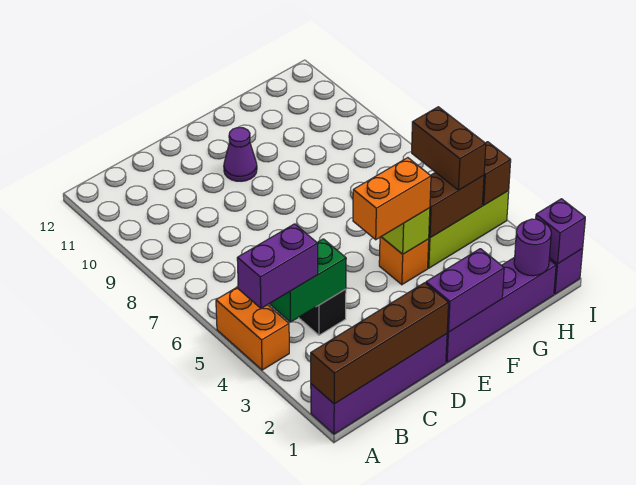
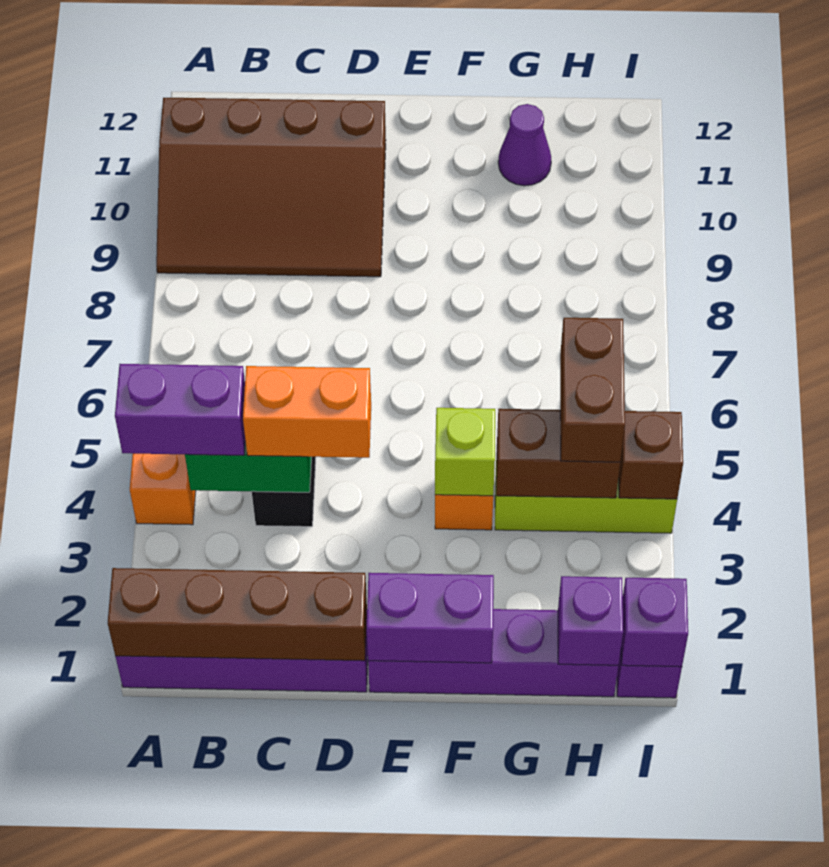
none -> brown 3x4 slope [156,98,386,277]
orange 1x2 brick [353,158,431,240] -> orange 1x2 brick moved to [243,366,371,458]
purple 1x1 cone [224,128,257,181] -> purple 1x1 cone moved to [498,104,551,186]
purple 1x1 round brick [514,219,551,276] -> purple 1x1 brick [558,576,623,665]

